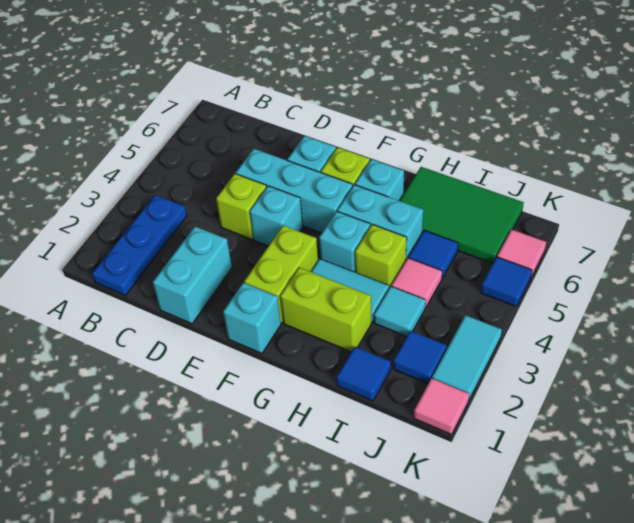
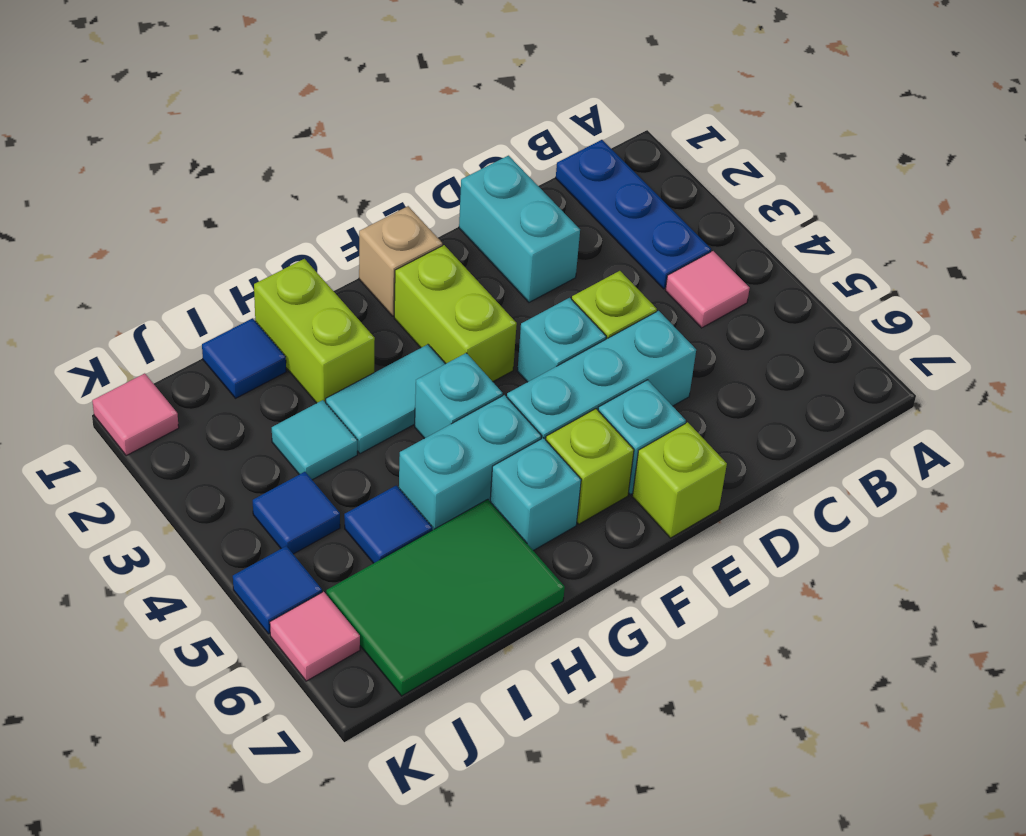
cyan 1x1 brick [223,283,281,354] -> tan 1x1 brick [359,206,442,316]
lime 1x2 brick [280,268,371,352] -> lime 1x2 brick turned to [254,259,375,403]
lime 1x1 brick [355,224,407,288] -> lime 1x1 brick moved to [632,422,727,538]
pink 1x1 tile [392,258,442,307] -> pink 1x1 tile moved to [665,251,750,328]
blue 1x1 tile [393,331,447,384] -> blue 1x1 tile moved to [253,472,340,554]
cyan 1x2 tile [432,315,502,401] -> none

